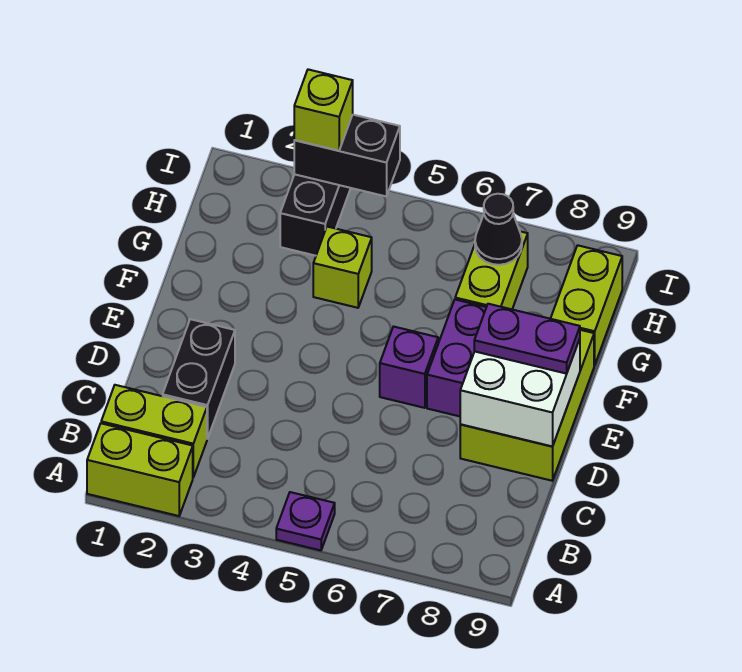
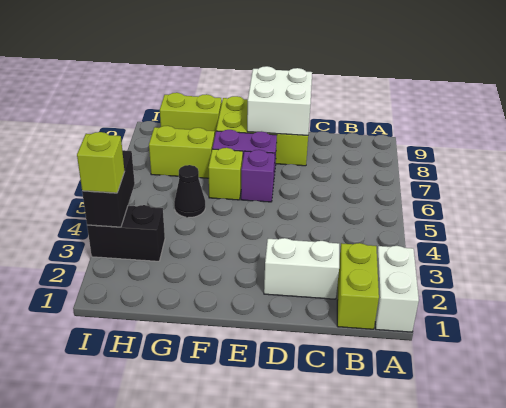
lime 1x2 brick [87,423,193,516] -> white 1x2 brick [375,246,419,332]
purple 1x1 plate [276,492,335,550] -> none
black 1x2 brick [163,319,235,439] -> white 1x2 brick [264,238,339,299]
purple 1x2 plate [474,304,580,374] -> none
lime 1x1 brick [313,227,372,308] -> lime 1x1 brick moved to [208,148,243,200]
black 1x1 cone [475,194,522,265] -> black 1x1 cone moved to [174,165,205,218]

